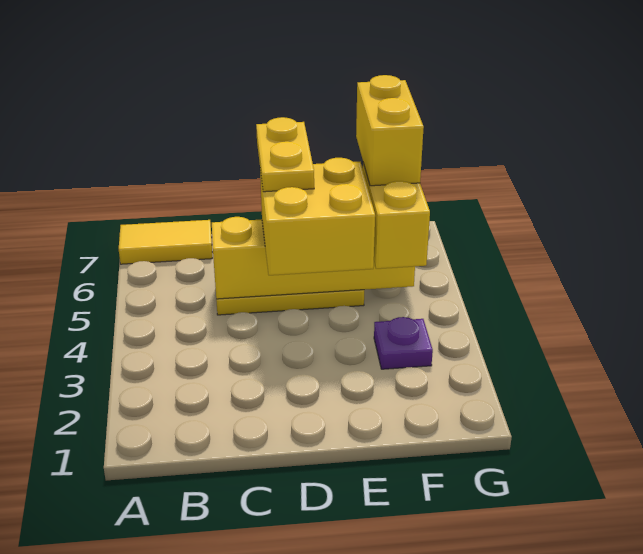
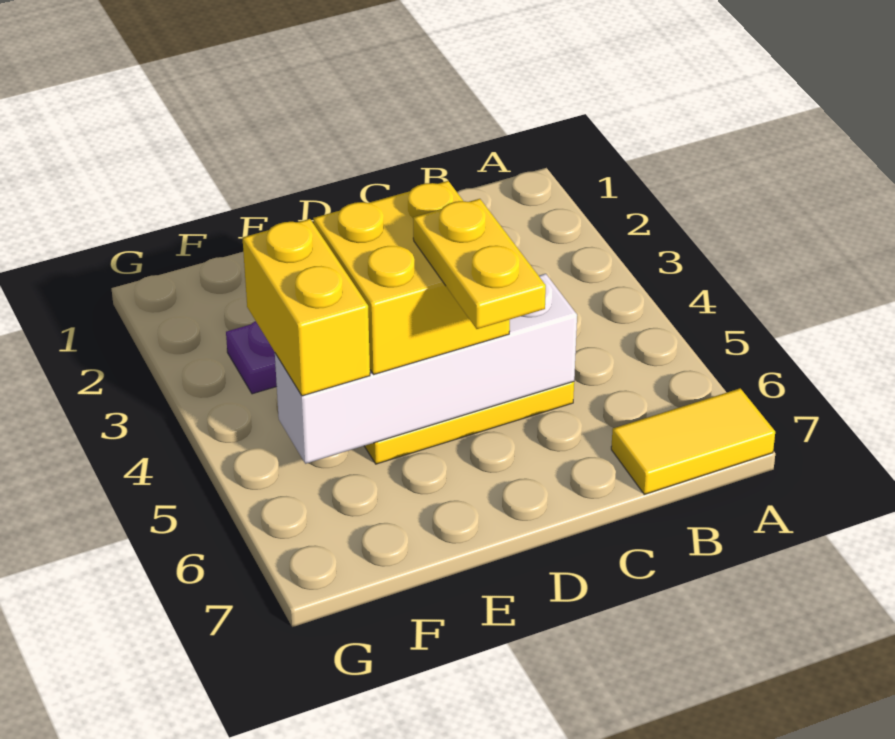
yellow 1x4 brick [212,217,415,299] -> white 1x4 brick [275,274,577,464]
yellow 1x2 brick [356,75,424,186] -> none

